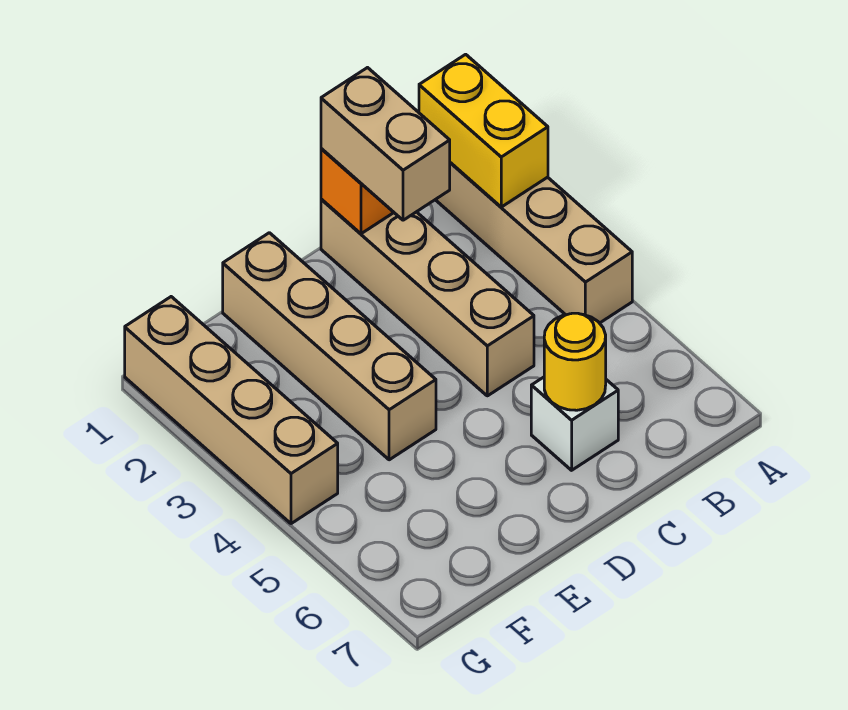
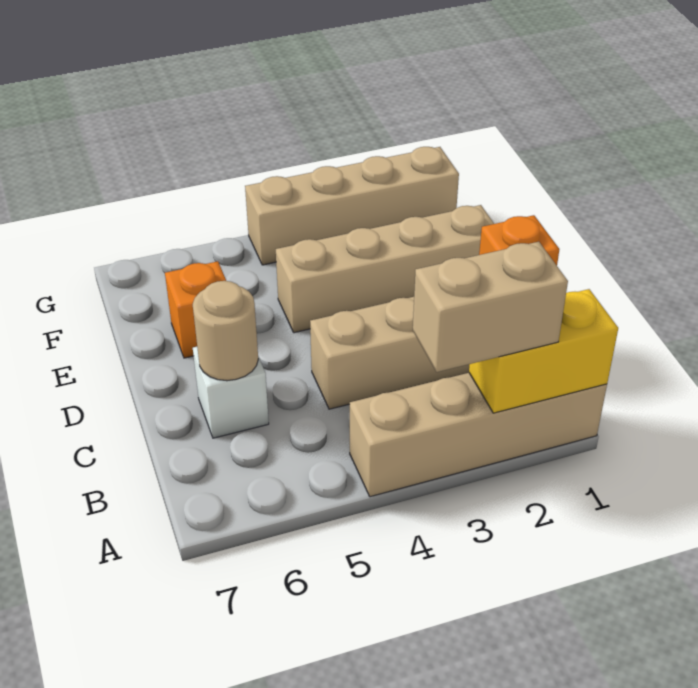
tan 1x2 brick [321,68,450,220] -> tan 1x2 brick moved to [413,242,568,372]
yellow 1x1 round brick [544,313,606,410] -> tan 1x1 round brick [193,281,258,381]
none -> orange 1x1 brick [165,261,226,358]

